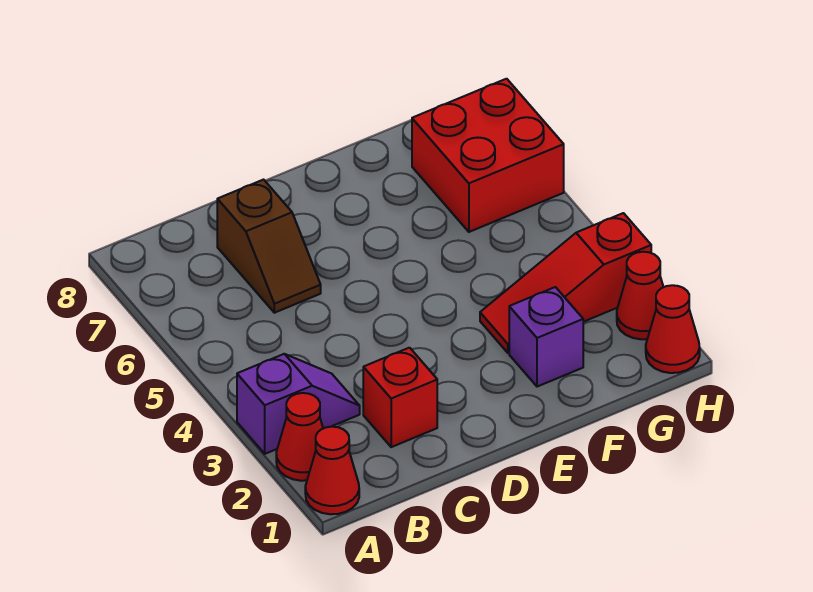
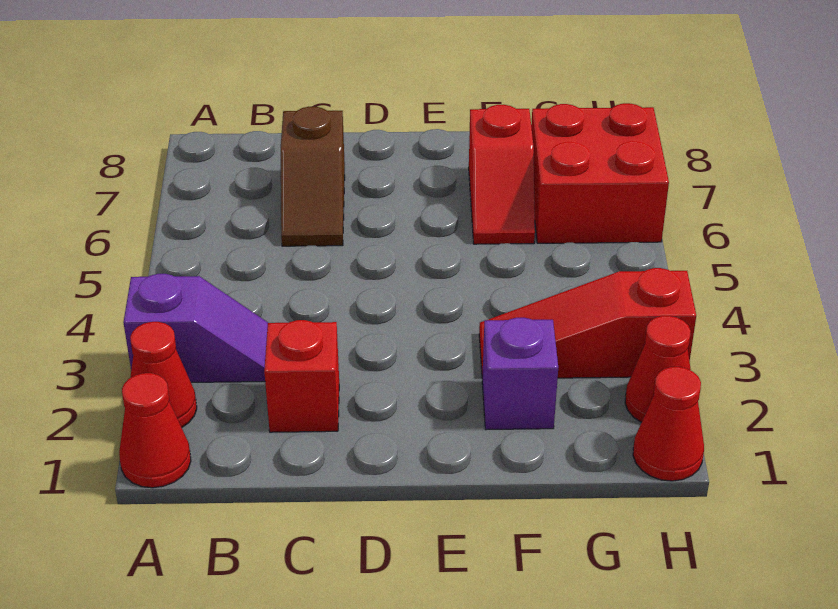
none -> red 1x2 slope [469,105,535,244]

